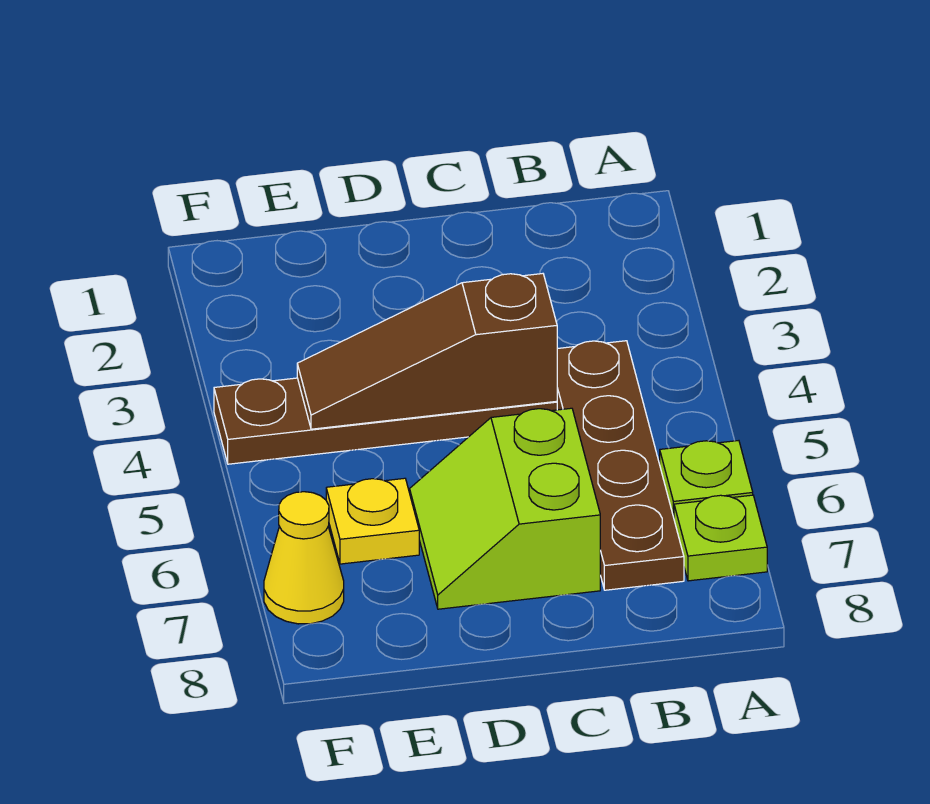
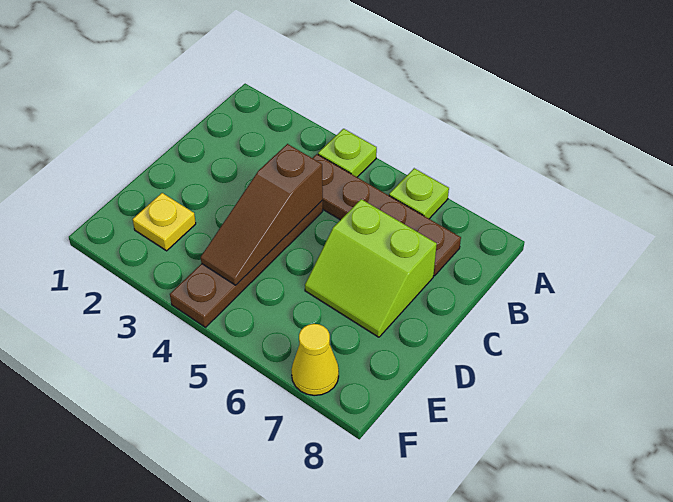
lime 1x1 plate [674,495,767,581] -> lime 1x1 plate moved to [318,129,377,177]
yellow 1x1 plate [326,478,419,564] -> yellow 1x1 plate moved to [133,193,196,251]

